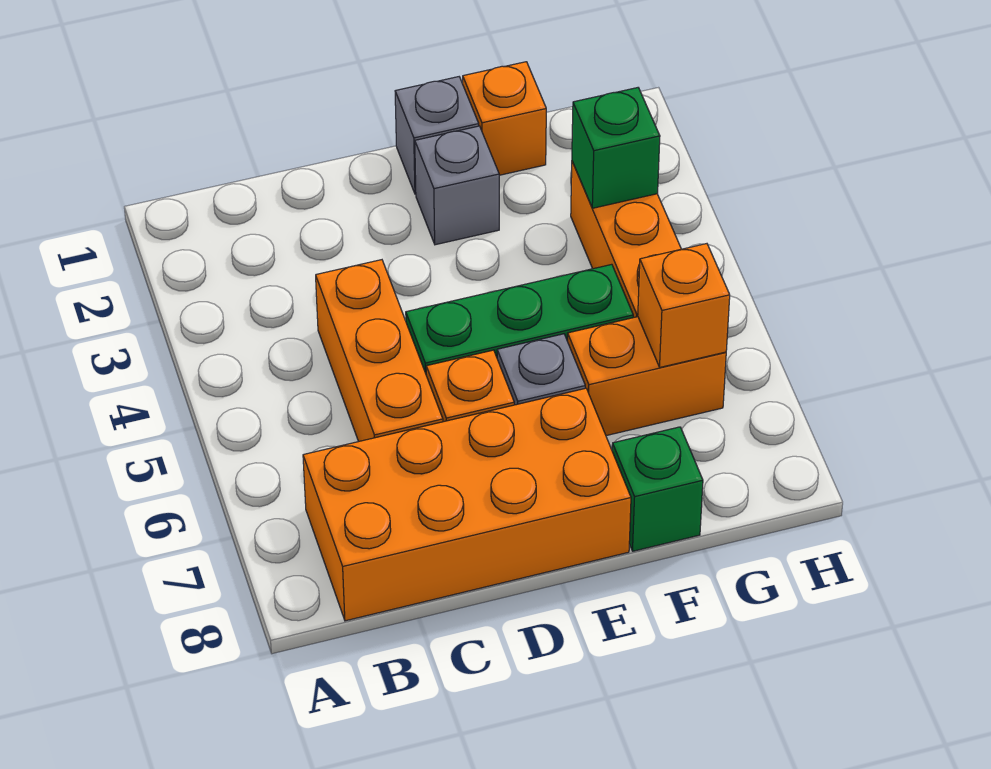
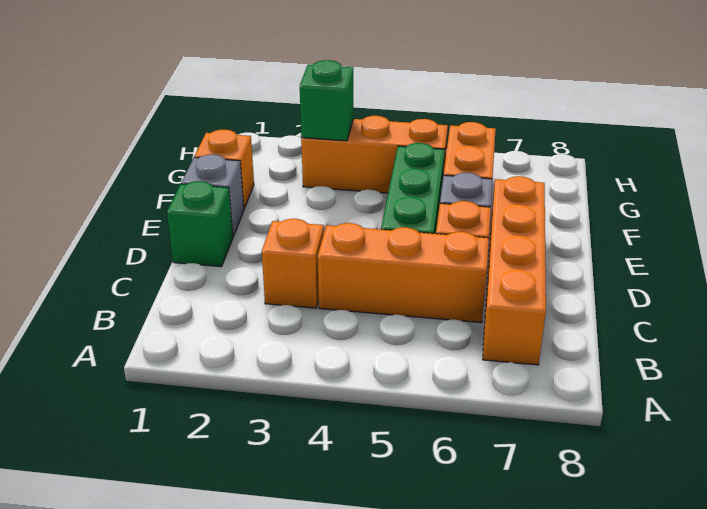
orange 2x4 brick [303,388,631,621] -> orange 1x4 brick [483,176,546,365]
grey 1x1 brick [415,126,499,245] -> none
green 1x1 brick [612,427,703,551] -> green 1x1 brick moved to [167,181,233,267]
orange 1x1 brick [638,244,730,367] -> orange 1x1 brick moved to [262,219,324,308]

